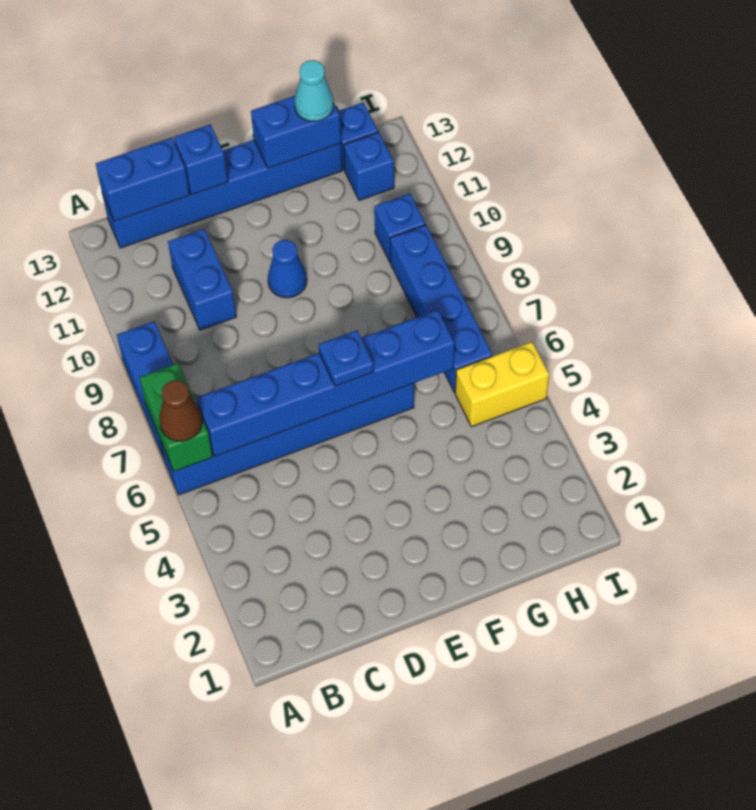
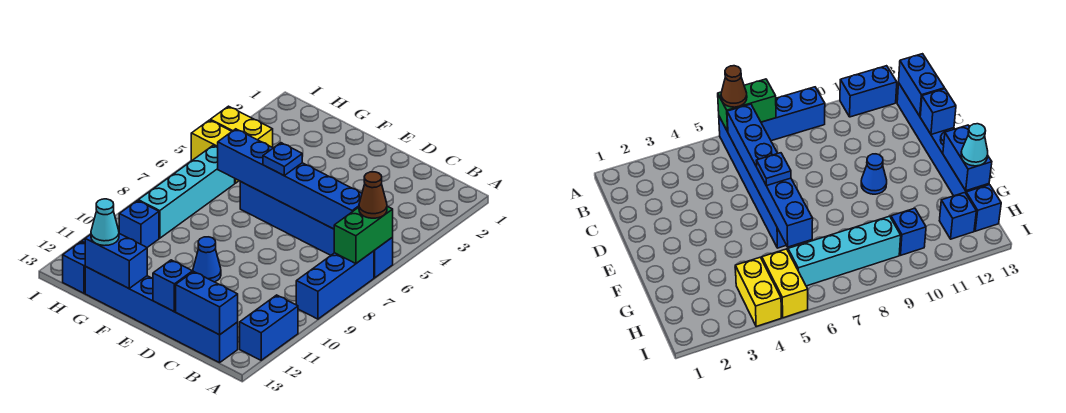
blue 1x2 brick [168,229,236,330] -> blue 1x2 brick moved to [240,295,298,360]
none -> yellow 1x2 brick [211,106,273,147]
blue 1x4 brick [390,225,493,393] -> cyan 1x4 brick [138,145,235,238]

